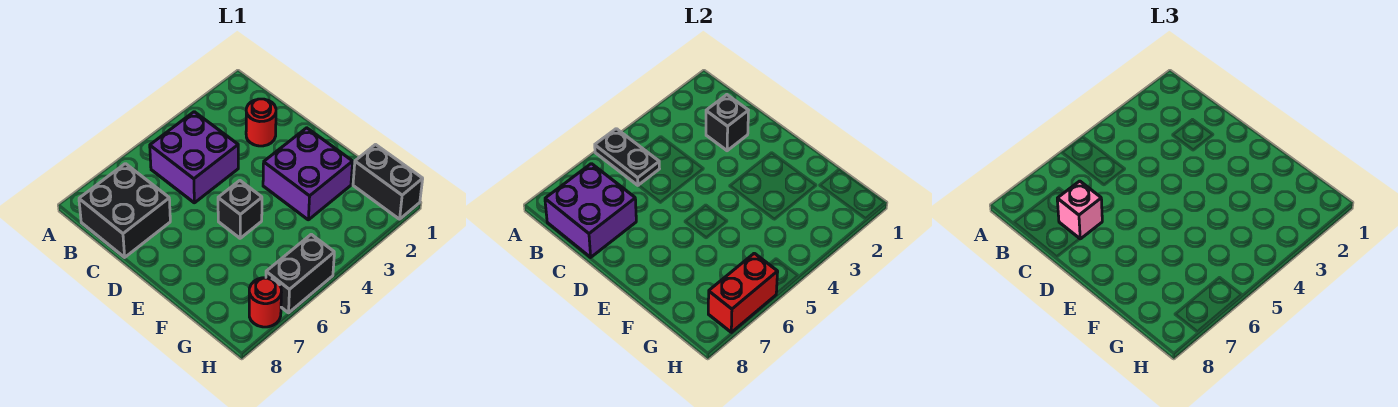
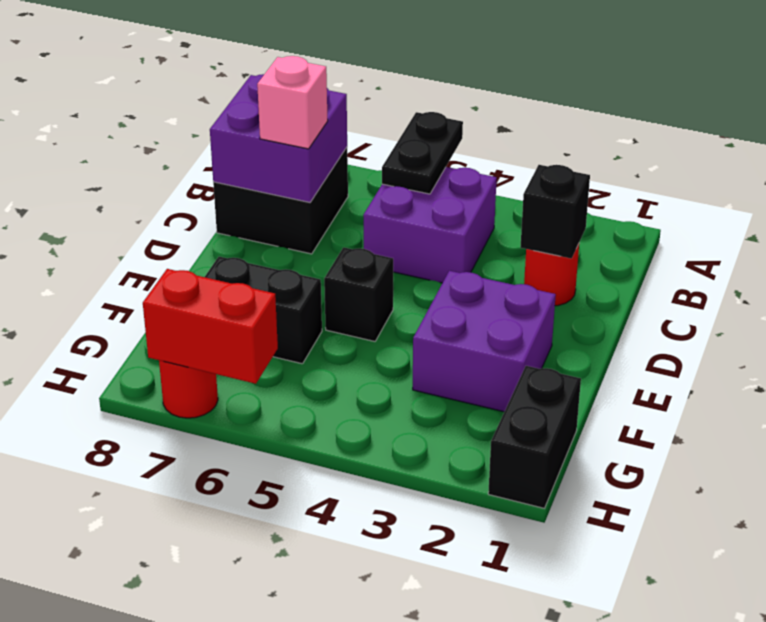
black 1x2 brick [266,234,334,313] -> black 1x2 brick moved to [205,257,322,364]

